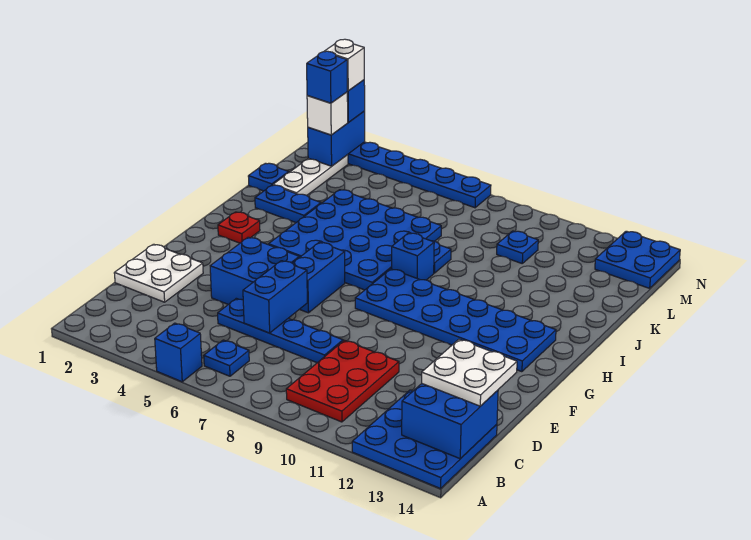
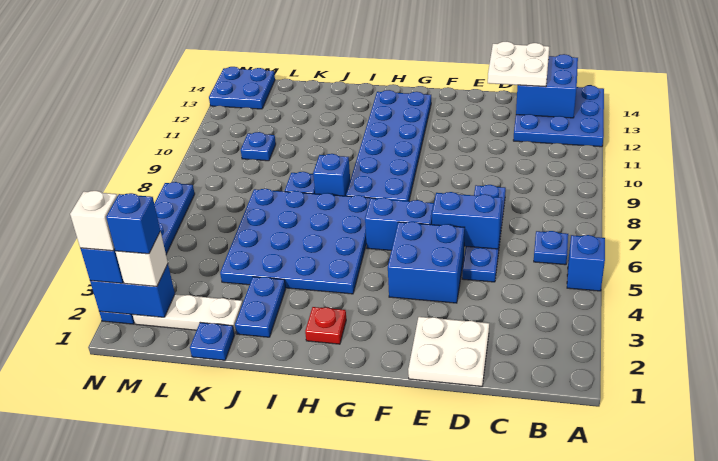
red 2x3 plate [286,340,399,422] -> none

